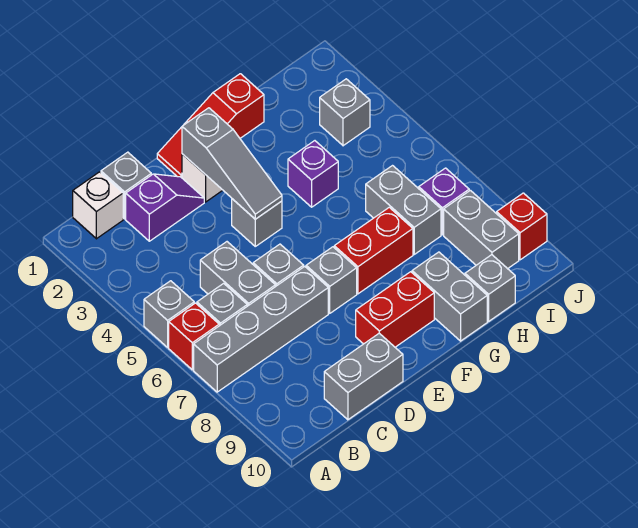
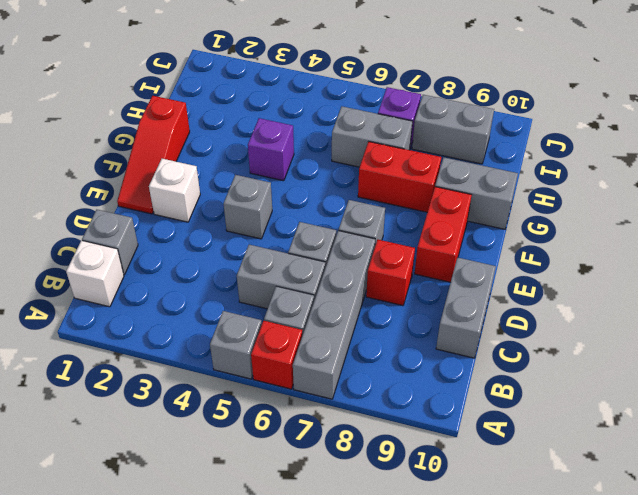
purple 1x2 slope [126,174,204,241] -> none
grey 1x3 slope [182,108,282,219] -> none
red 1x2 brick [334,207,413,294] -> red 1x2 brick turned to [358,142,441,212]
grey 1x1 brick [465,255,515,321] -> none
grey 1x1 brick [320,79,370,146] -> none
red 1x1 brick [497,193,547,260] -> red 1x1 brick moved to [366,240,415,306]

